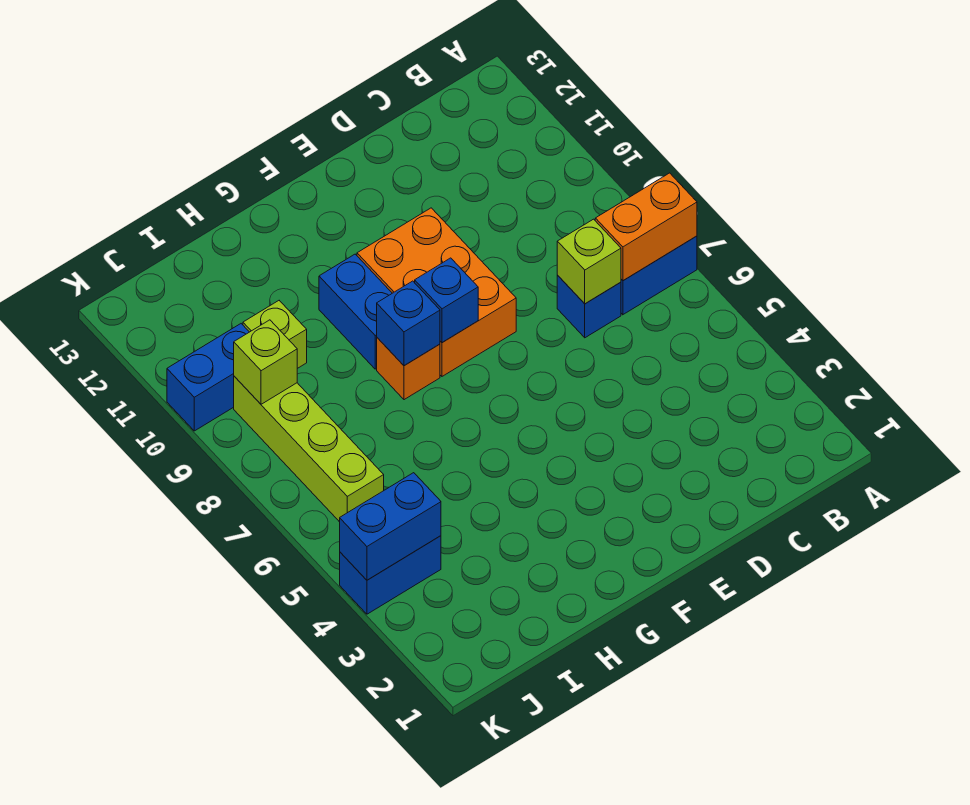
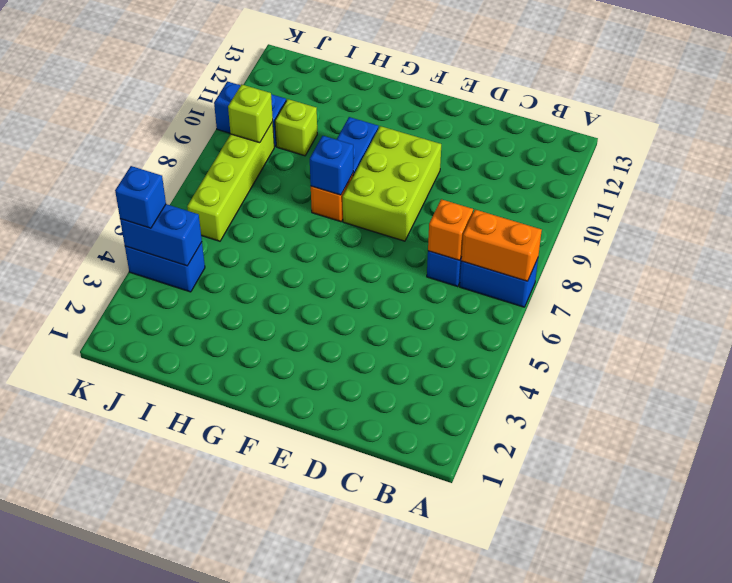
lime 1x1 brick [557,219,621,304] -> orange 1x1 brick [428,199,473,260]
orange 2x3 brick [357,208,516,376] -> lime 2x3 brick [343,126,441,241]
blue 1x1 brick [415,258,478,343] -> blue 1x1 brick moved to [115,166,166,228]

